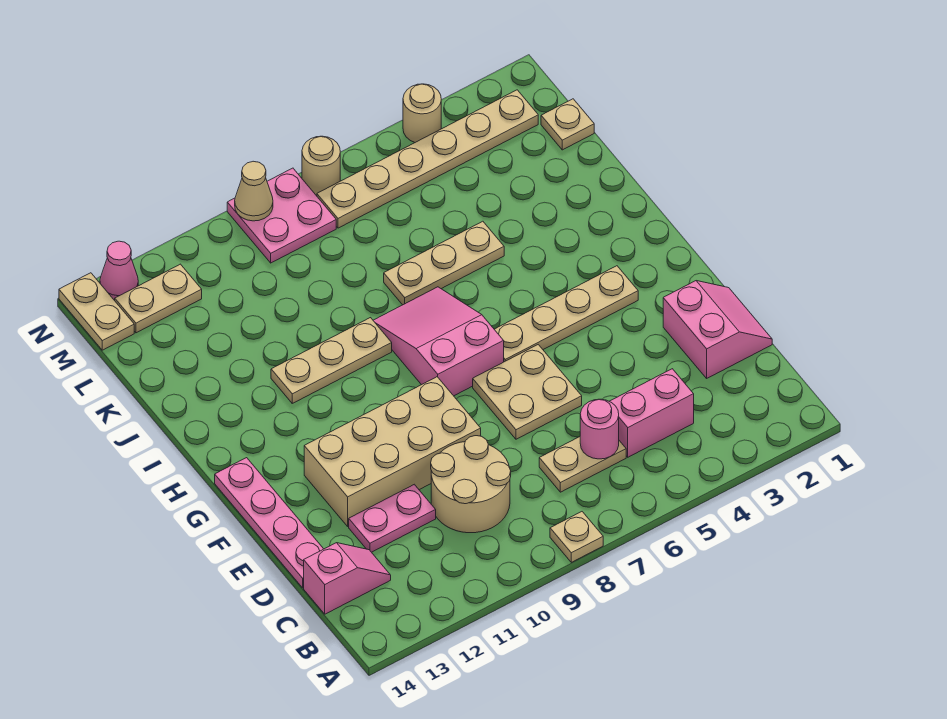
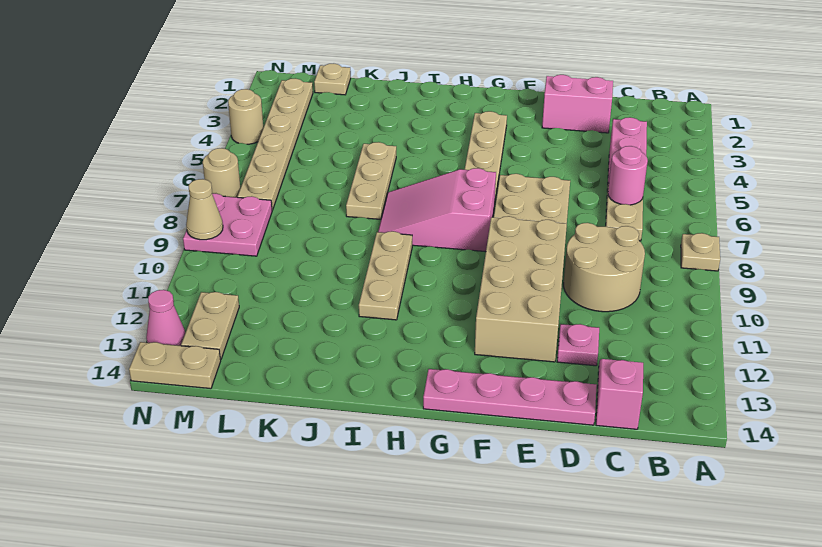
pink 1x2 plate [349,484,436,552] -> pink 1x1 plate [557,324,599,366]

